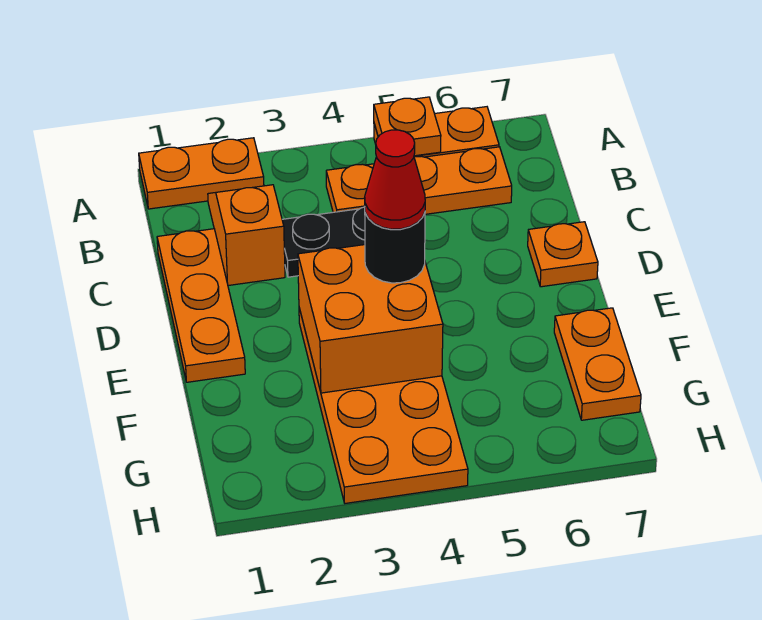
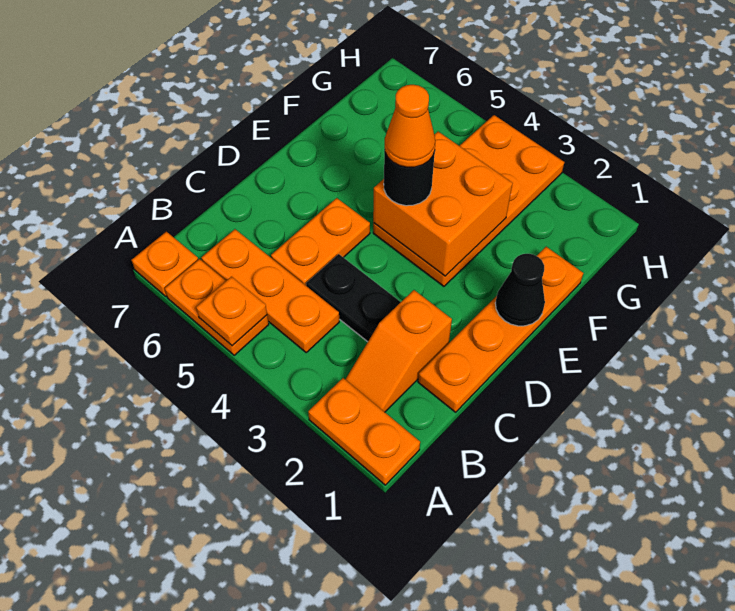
orange 1x3 plate [157,229,245,382] -> orange 1x4 plate [418,247,583,412]
orange 1x1 plate [528,222,598,287] -> orange 1x1 plate moved to [132,232,198,296]
none -> black 1x1 cone [495,254,545,326]
red 1x1 cone [365,130,425,229] -> orange 1x1 cone [385,85,435,167]
orange 1x2 plate [554,308,641,420] -> orange 1x2 plate moved to [271,198,370,285]

